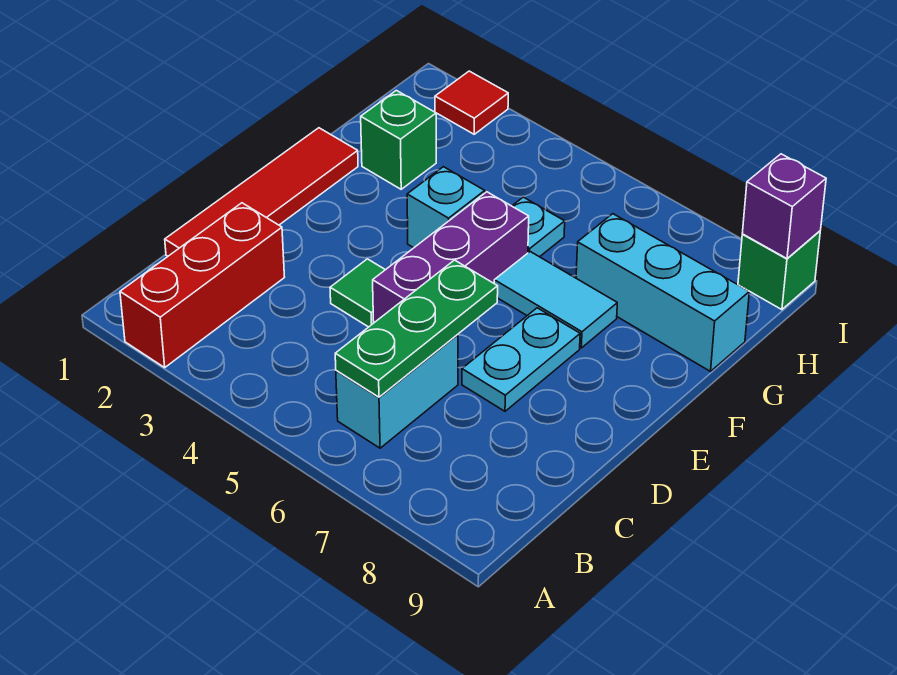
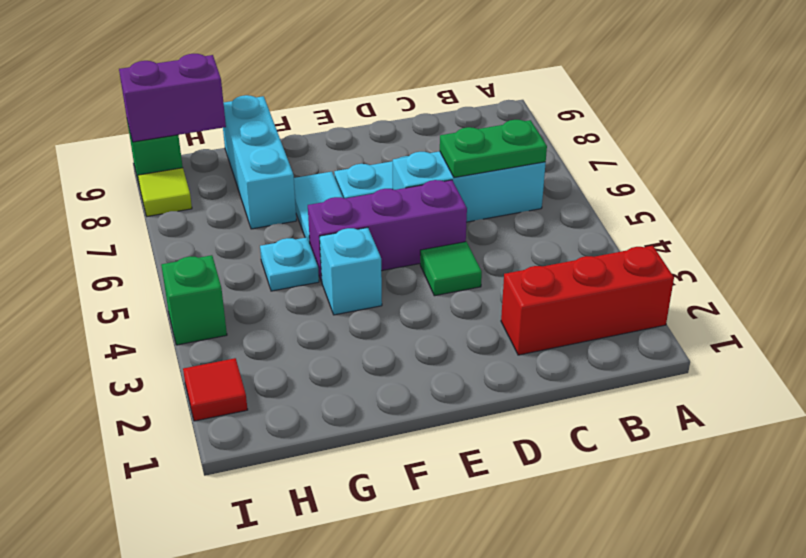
cyan 1x2 brick [336,335,458,448] -> cyan 1x3 brick [393,151,546,222]
green 1x3 plate [335,260,498,397] -> green 1x2 plate [440,120,547,178]
red 1x4 tile [165,128,358,256] -> none
green 1x1 brick [361,90,436,189] -> green 1x1 brick moved to [161,255,227,345]
none -> lime 1x1 tile [138,168,192,216]
purple 1x1 brick [742,154,826,258] -> purple 1x2 brick [119,54,226,142]

